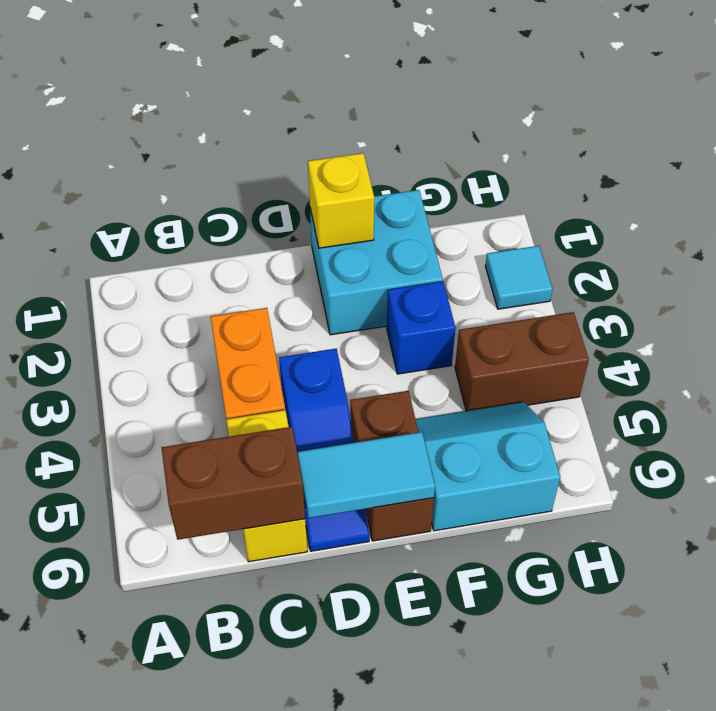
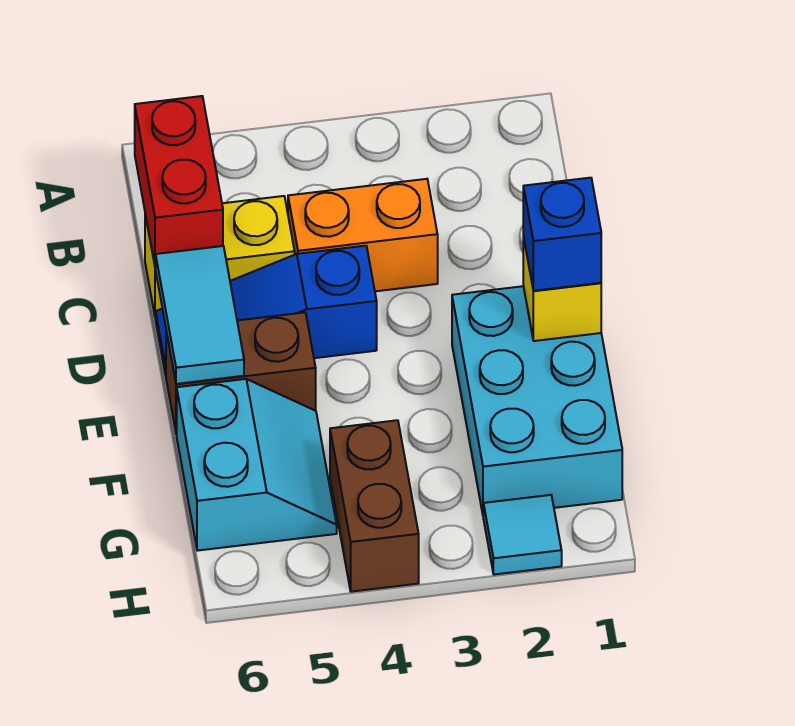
brown 1x2 brick [162,427,305,540] -> red 1x2 brick [135,96,223,267]
cyan 2x2 brick [310,190,443,335] -> cyan 2x3 brick [452,286,622,514]
blue 1x1 brick [387,281,455,374] -> blue 1x1 brick moved to [523,178,601,291]

